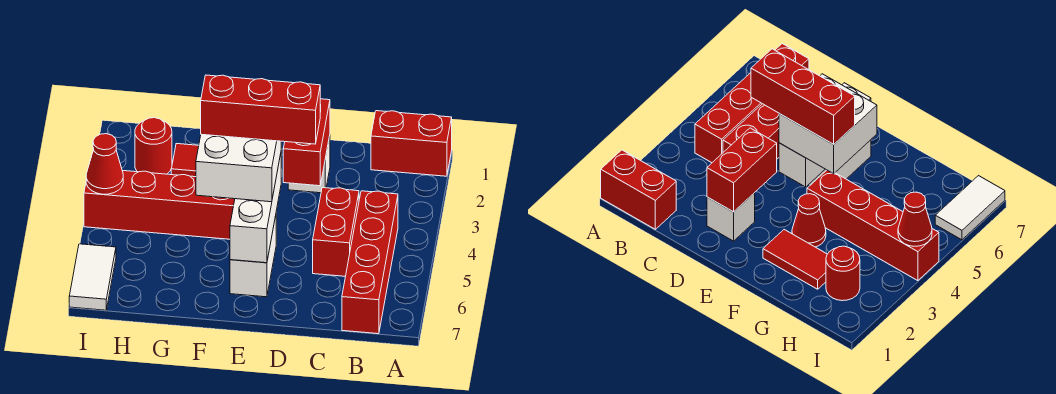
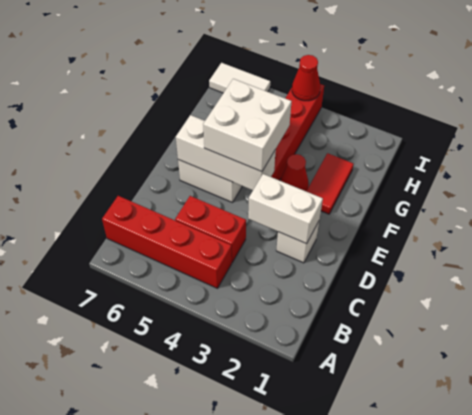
red 1x2 brick [371,111,452,176] -> none
red 1x2 brick [283,99,330,186] -> white 1x2 brick [248,174,323,244]
red 1x3 brick [201,75,320,144] -> none
red 1x1 round brick [135,118,172,174] -> none

